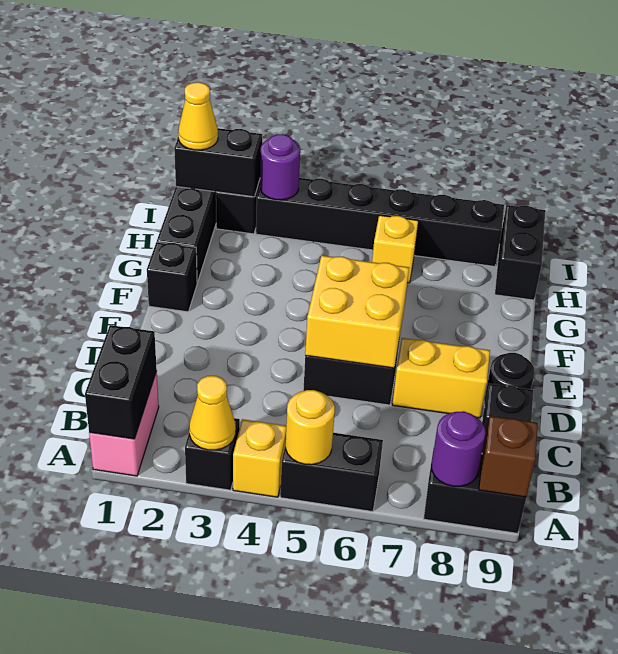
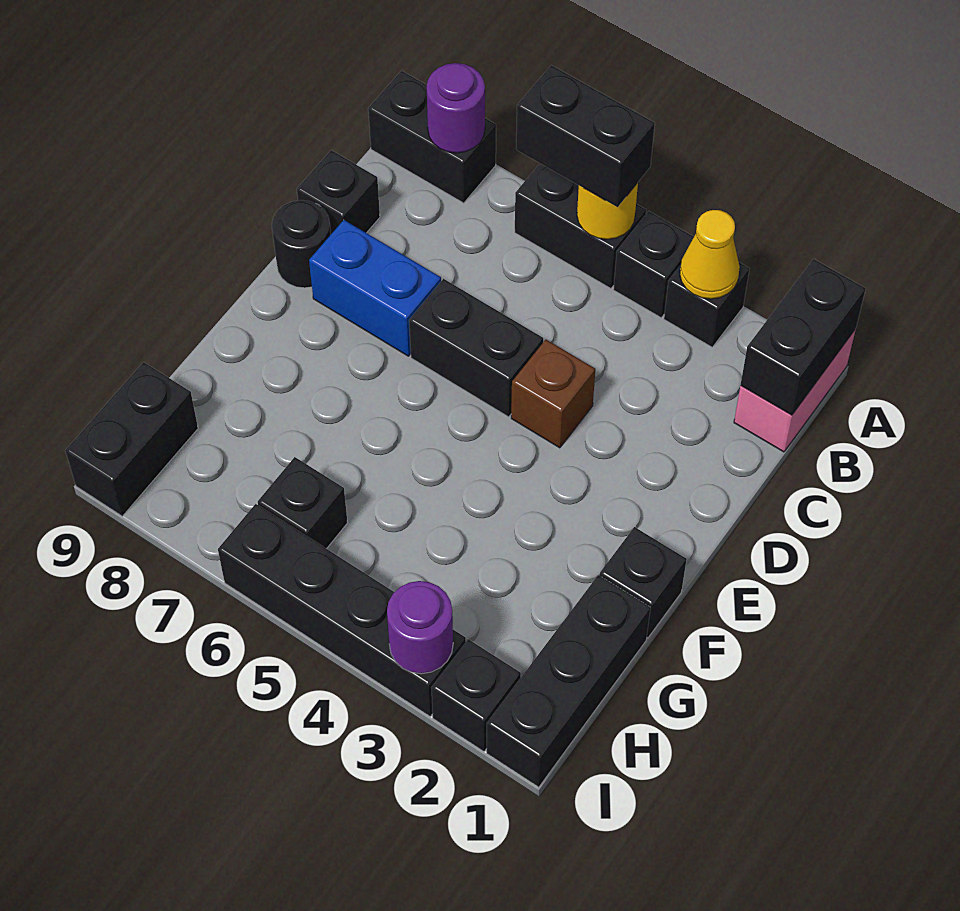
yellow 1x1 brick [233,419,286,497] -> black 1x1 brick [613,211,694,317]
brown 1x1 brick [479,416,538,497] -> brown 1x1 brick moved to [511,340,595,448]
yellow 2x2 brick [305,255,409,368] -> none
yellow 1x2 brick [392,338,490,418] -> blue 1x2 brick [309,220,441,356]
yellow 1x1 brick [372,215,418,283] -> black 1x1 brick [258,457,348,549]
black 1x2 brick [174,128,262,197] -> black 1x2 brick moved to [516,65,655,207]
yellow 1x1 cone [178,82,218,150] -> none
black 1x6 brick [256,178,504,266] -> black 1x4 brick [218,504,466,716]

